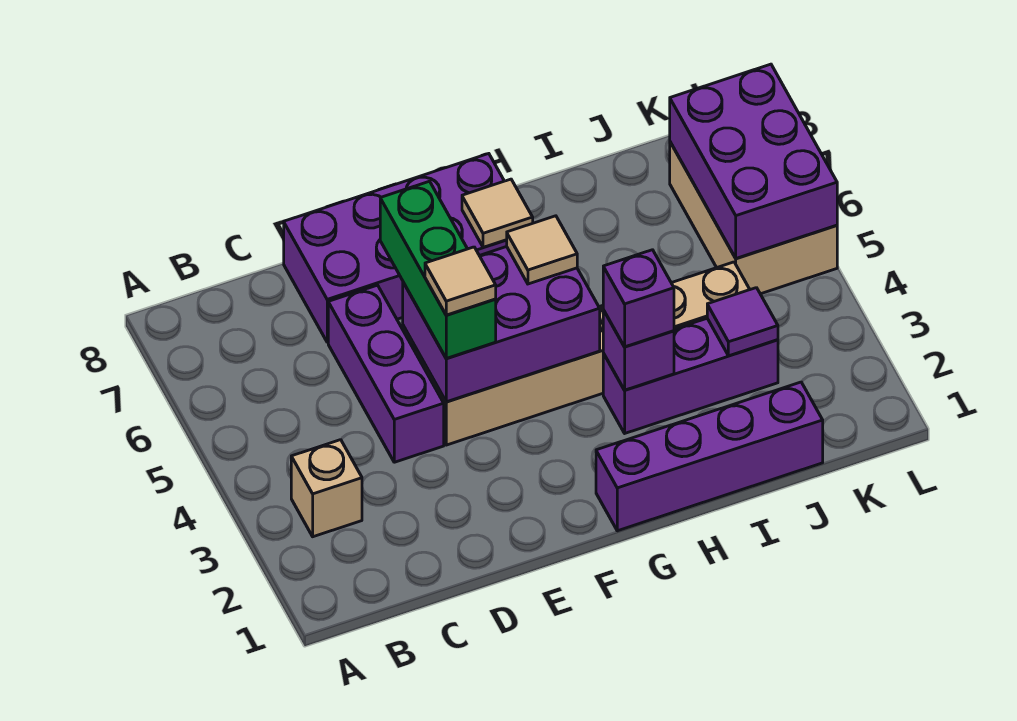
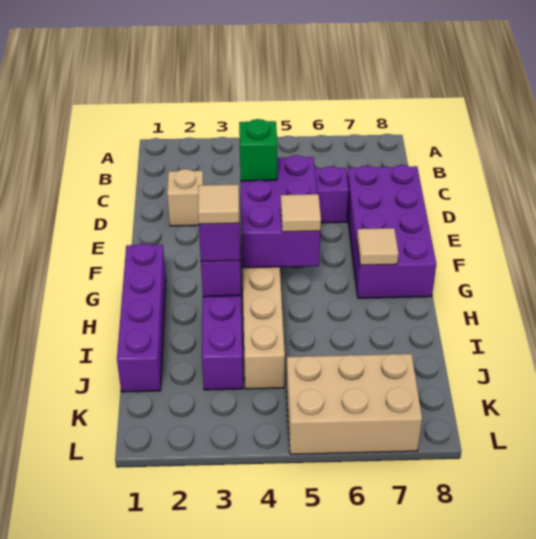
tan 1x1 brick [291,440,362,537] -> tan 1x1 brick moved to [167,169,203,226]
green 1x3 brick [380,181,496,358] -> green 1x1 brick [239,119,277,181]
tan 1x1 tile [425,247,496,315] -> tan 1x1 tile moved to [198,185,239,224]
purple 1x1 tile [707,288,778,356] -> none
purple 2x3 brick [670,64,837,258] -> none

